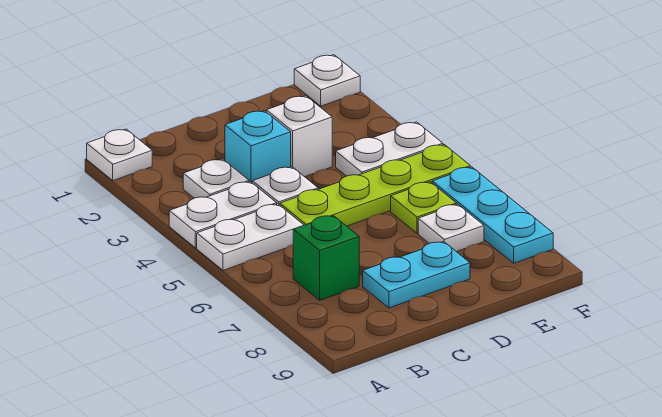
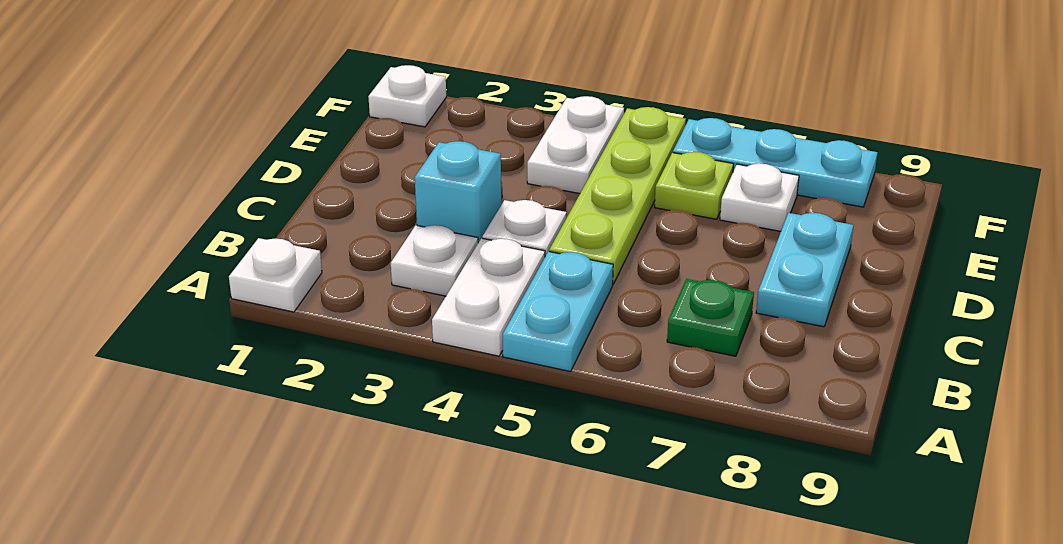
white 1x2 plate [197,204,304,270] -> cyan 1x2 plate [503,252,613,372]
green 1x1 brick [293,215,359,300] -> green 1x1 plate [667,279,754,356]
white 1x1 brick [266,96,332,177] -> none

